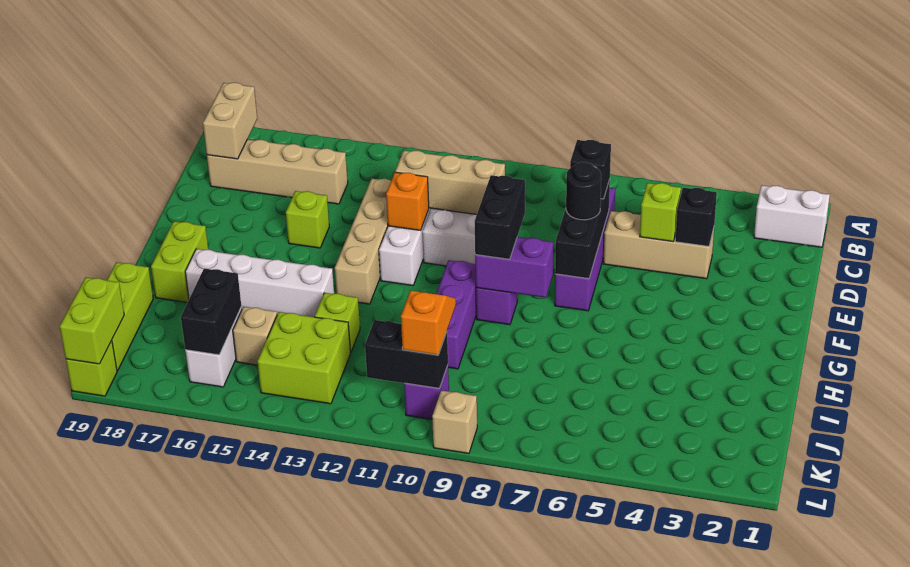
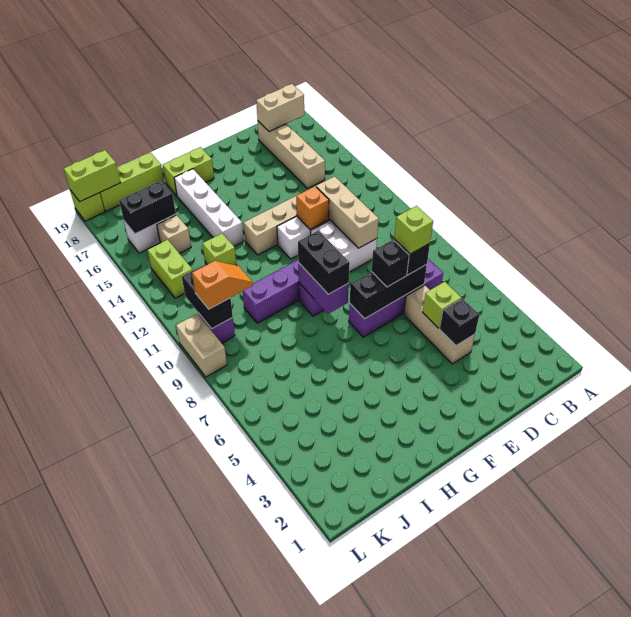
white 1x2 brick [754,185,830,247] -> none
black 1x1 round brick [566,162,601,220] -> black 1x1 brick [372,240,409,287]
lime 1x1 brick [286,191,329,248] -> lime 1x1 brick moved to [394,206,433,254]
black 1x2 brick [475,175,525,259] -> black 1x2 brick turned to [298,231,350,294]
lime 2x2 brick [257,312,350,404] -> lime 1x2 brick [148,240,193,298]
tan 1x1 brick [432,390,477,453] -> tan 1x2 brick [176,314,227,377]

